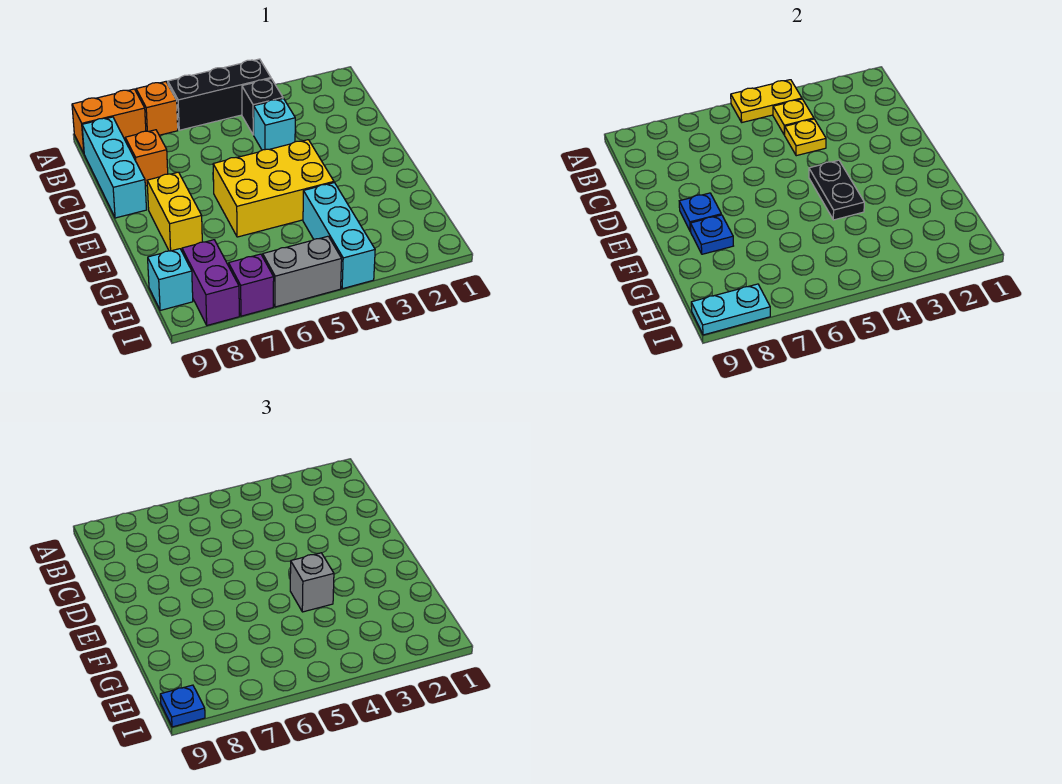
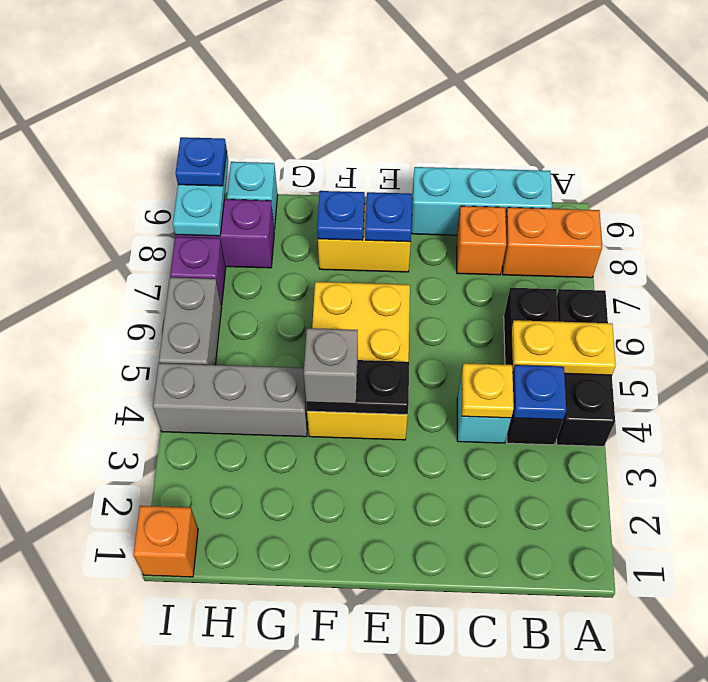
yellow 1x2 plate [731,80,802,122] -> yellow 1x2 plate turned to [511,320,616,375]
orange 1x1 brick [136,82,178,135] -> orange 1x1 brick moved to [133,506,198,577]
orange 1x2 brick [72,89,146,153] -> orange 1x2 brick turned to [502,207,602,278]
black 1x1 brick [242,79,283,135] -> black 1x3 brick [504,288,563,445]
yellow 1x1 plate [773,99,814,135] -> blue 1x1 plate [513,365,566,420]
cyan 1x3 brick [303,183,375,289] -> grey 1x3 brick [153,363,308,437]

